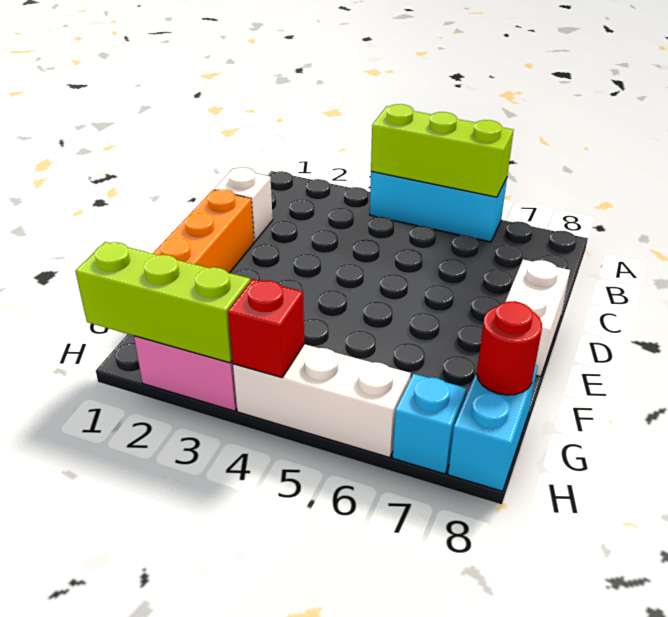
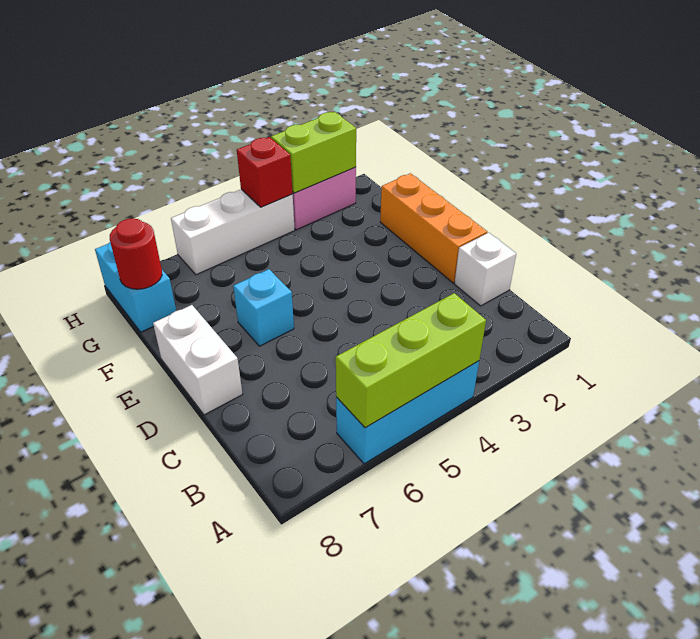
lime 1x3 brick [76,242,251,363] -> lime 1x2 brick [271,112,356,193]
cyan 1x1 brick [393,374,467,474] -> cyan 1x1 brick moved to [233,269,294,346]

